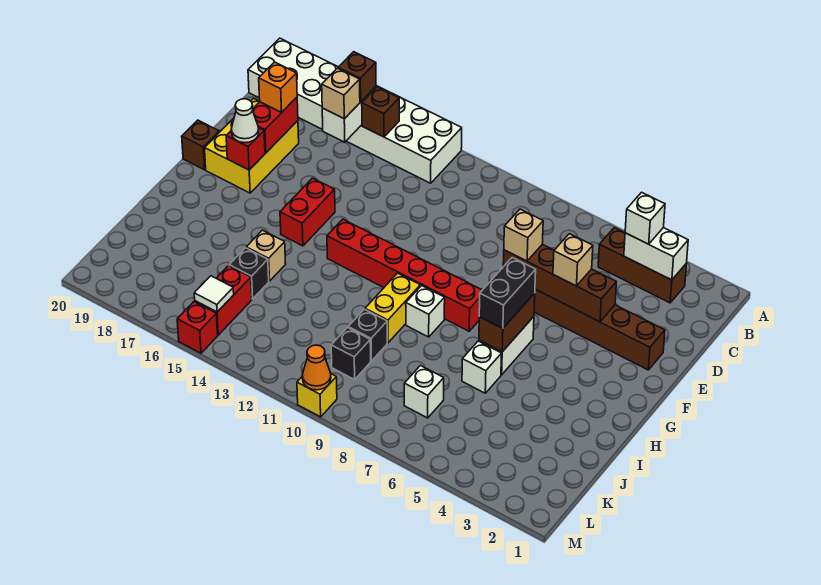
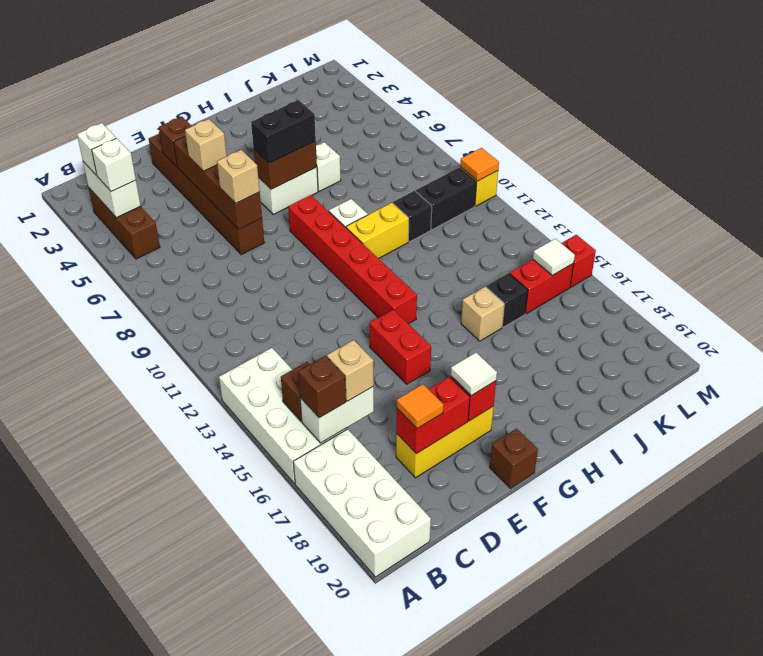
yellow 2x3 brick [205,98,299,193] -> yellow 1x3 brick [396,406,494,478]
orange 1x1 brick [259,62,297,112] -> orange 1x1 tile [397,384,444,429]
none -> brown 1x1 brick [159,117,192,167]
red 1x2 brick [280,178,335,246] -> red 1x2 brick turned to [369,310,431,384]
white 1x1 cone [231,99,259,143] -> white 1x1 tile [451,353,497,396]
white 1x1 brick [404,366,444,418] -> white 1x1 brick moved to [77,123,116,175]
black 1x1 brick [331,328,371,379] -> black 1x2 brick [416,168,476,230]
orange 1x1 cone [302,345,331,390] -> orange 1x1 tile [460,148,499,181]

